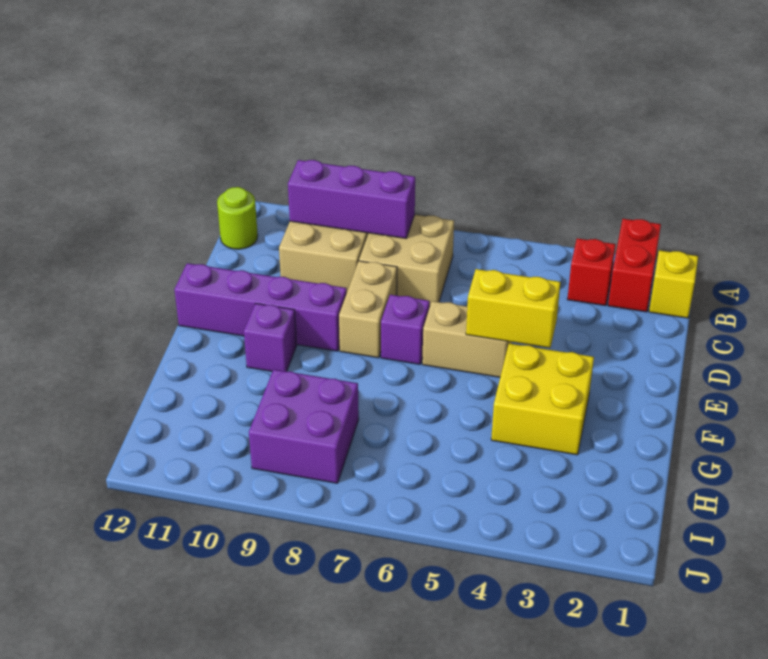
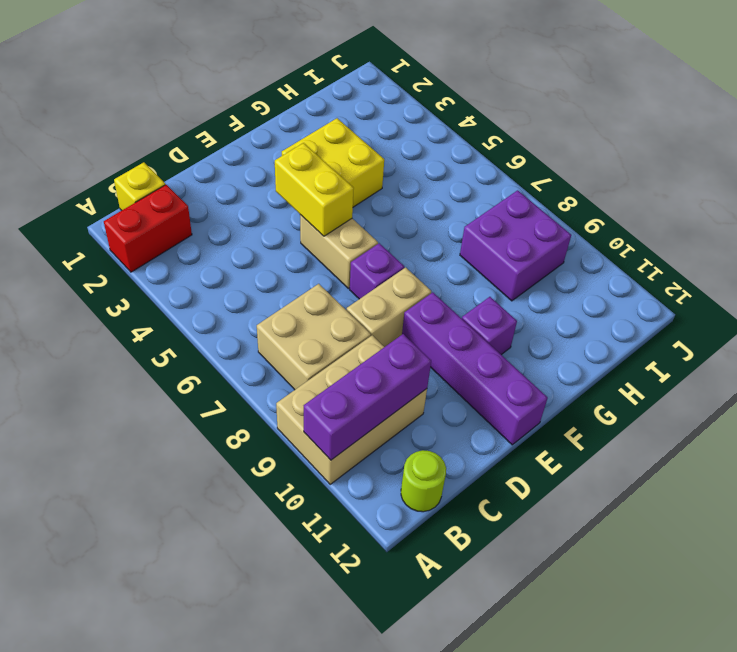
red 1x1 brick [567,238,616,306] -> none
purple 1x3 brick [288,160,415,238] -> purple 1x3 brick turned to [304,334,431,460]

